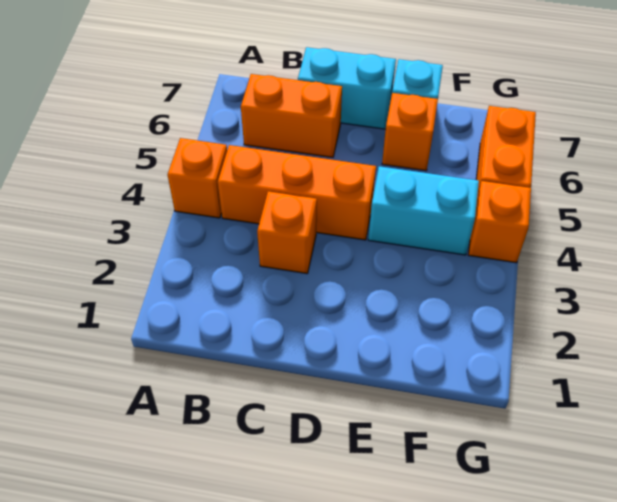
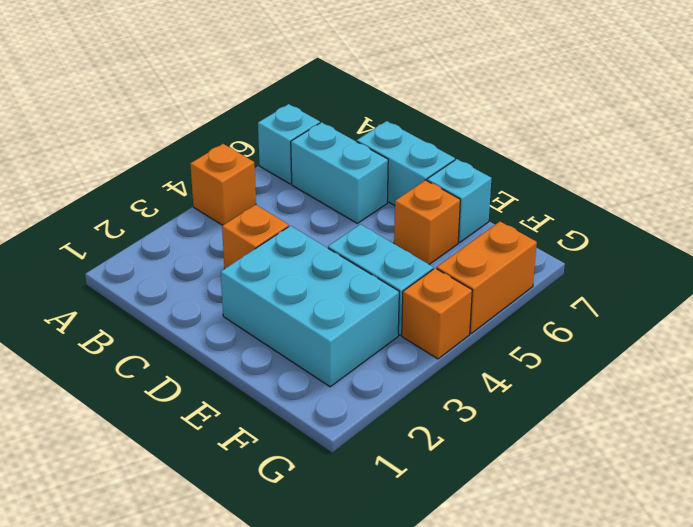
none -> cyan 1x1 brick [258,104,320,184]
orange 1x3 brick [218,145,376,240] -> none
orange 1x2 brick [241,74,342,157] -> cyan 1x2 brick [291,122,388,223]
none -> cyan 2x3 brick [221,226,399,387]

